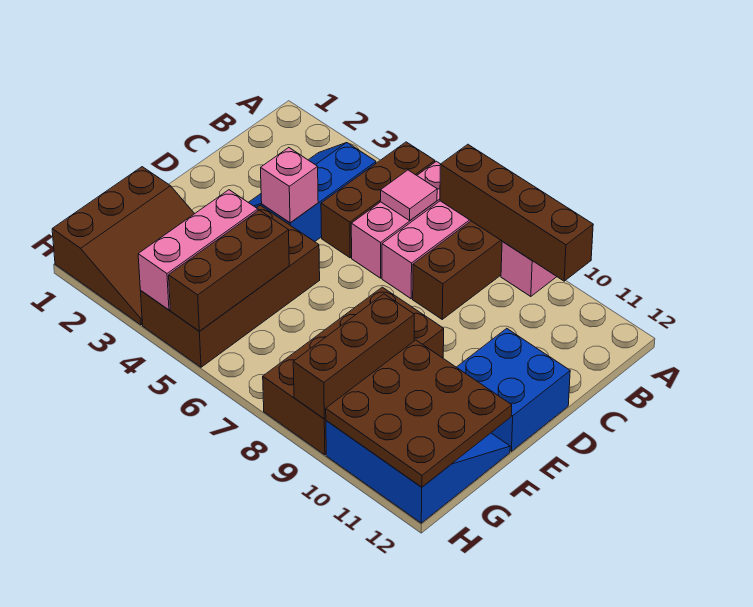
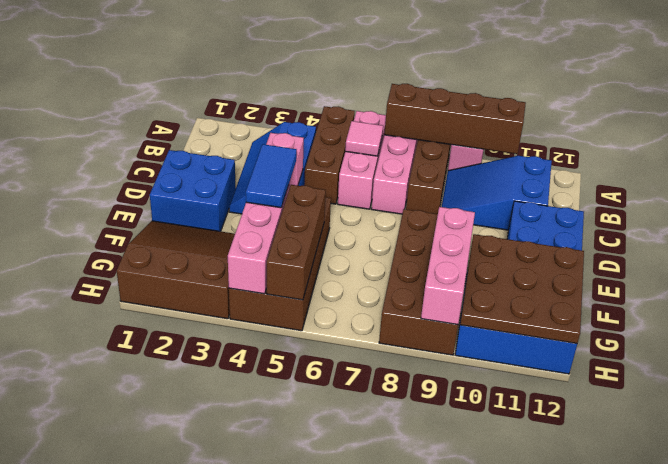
none -> blue 2x3 slope [442,156,552,230]
none -> blue 2x2 brick [150,150,236,231]
none -> blue 1x2 tile [246,144,297,208]
brown 3x3 slope [52,167,195,325] -> brown 3x3 slope turned to [117,221,235,319]
brown 1x3 brick [293,294,414,419] -> pink 1x3 brick [421,207,475,325]

